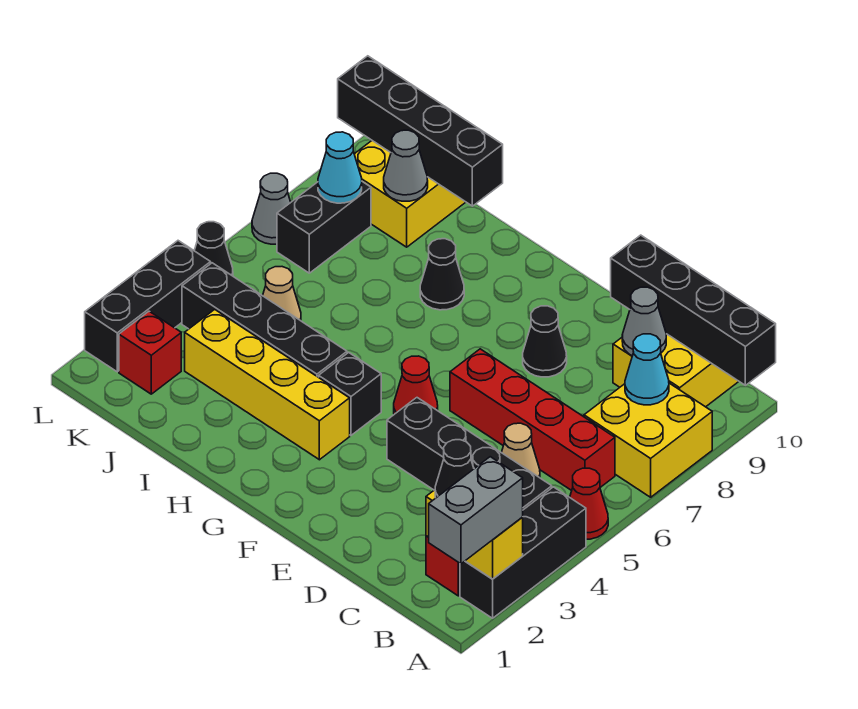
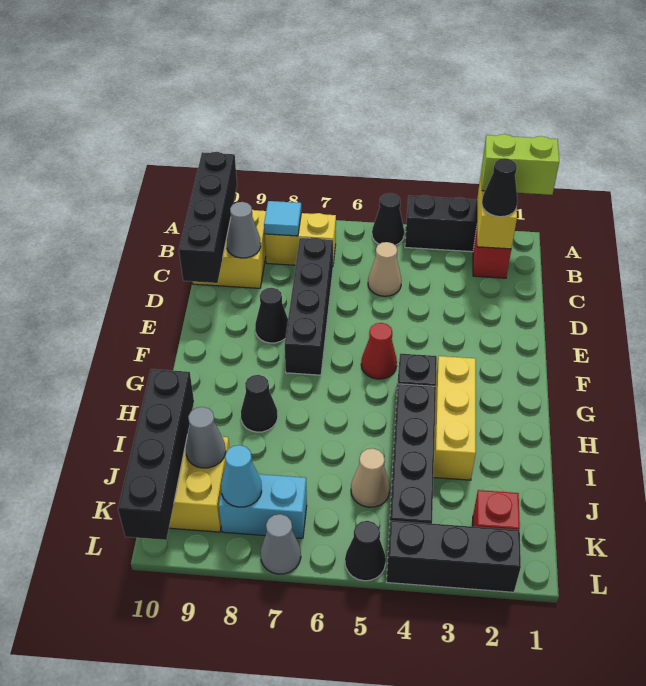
grey 1x2 brick [429,457,523,564] -> lime 1x2 brick [482,134,559,195]
red 1x1 cone [570,468,608,539] -> black 1x1 cone [372,193,404,245]
yellow 2x2 brick [584,383,712,497] -> yellow 1x2 brick [265,213,336,265]
black 1x4 brick [387,398,552,510] -> black 1x4 brick moved to [285,238,333,375]
red 1x4 brick [450,349,615,491] -> none
cyan 1x1 cone [625,334,669,405] -> cyan 1x1 tile [264,201,301,236]
yellow 1x4 brick [185,309,350,460] -> yellow 1x3 brick [433,356,476,480]
black 1x2 brick [277,182,371,273] -> cyan 1x2 brick [219,474,307,538]

